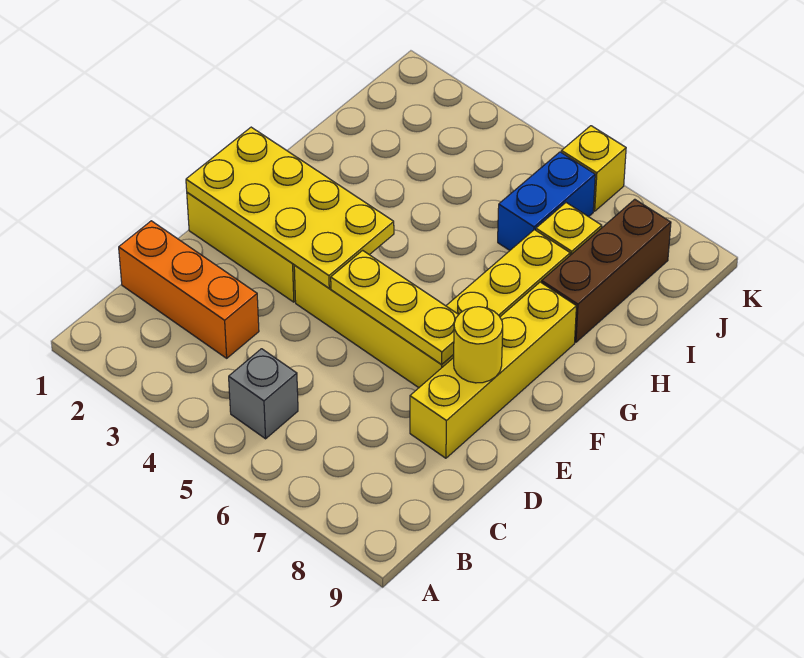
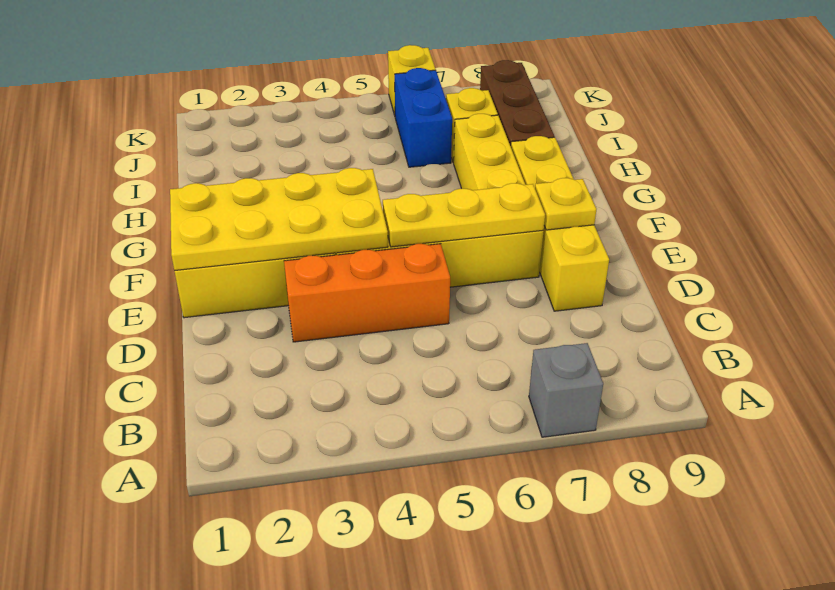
grey 1x1 brick [229,349,298,439] -> grey 1x1 brick moved to [529,343,603,437]
orange 1x3 brick [119,221,259,358] -> orange 1x3 brick moved to [284,244,450,342]
yellow 1x1 round brick [453,307,503,383] -> yellow 1x1 plate [535,178,596,230]

